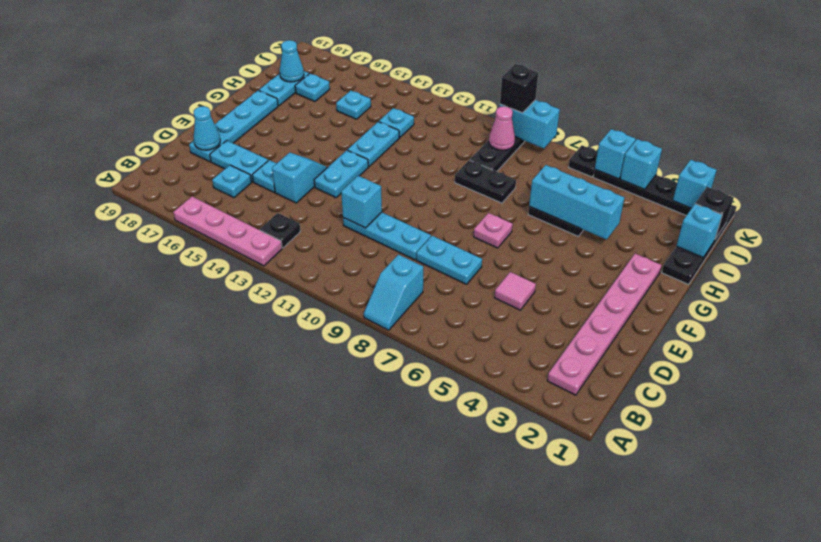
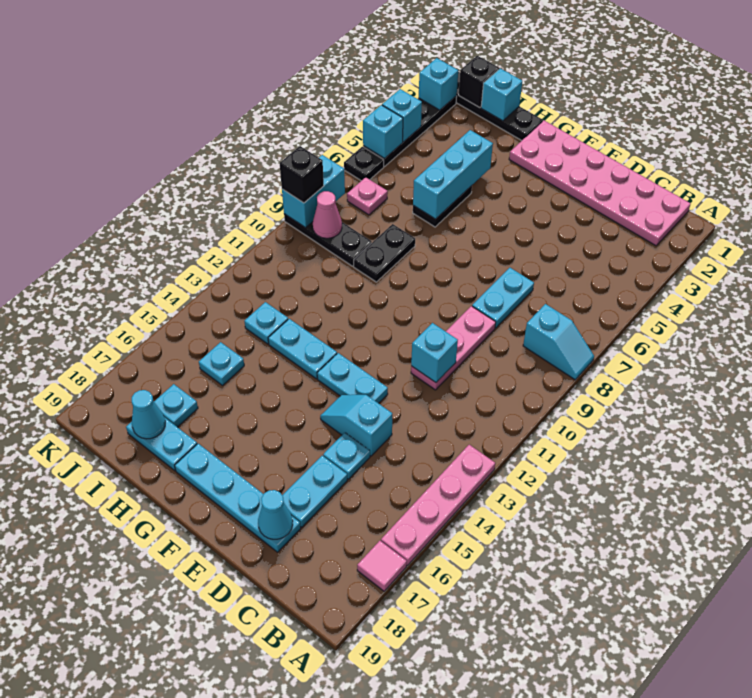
pink 1x6 plate [547,254,662,395] -> pink 2x6 plate [509,120,691,246]
black 1x1 plate [260,213,300,248] -> none
cyan 1x1 plate [212,165,251,198] -> none
pink 1x1 tile [494,272,536,310] -> pink 1x1 tile moved to [357,541,407,591]
cyan 1x3 plate [343,212,431,260] -> pink 1x3 plate [411,306,496,390]
pink 1x1 plate [474,213,513,248] -> pink 1x1 plate moved to [347,177,388,215]

